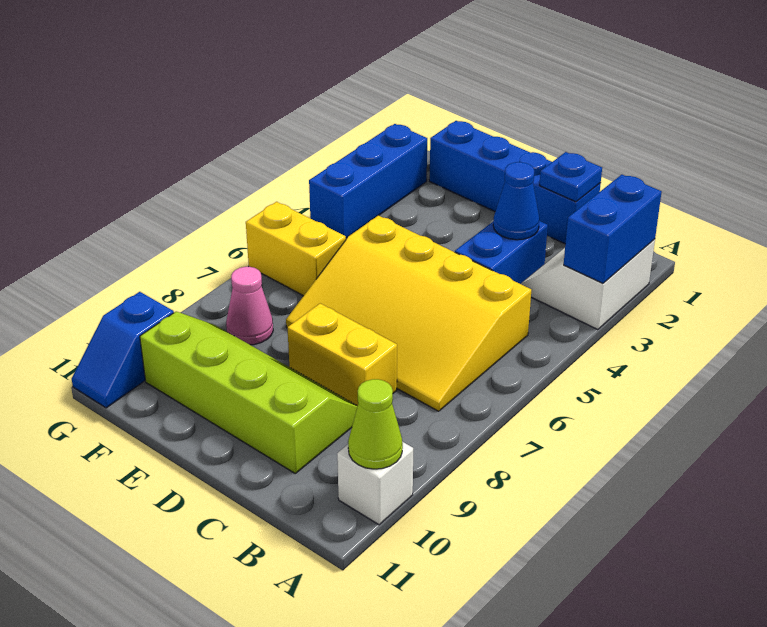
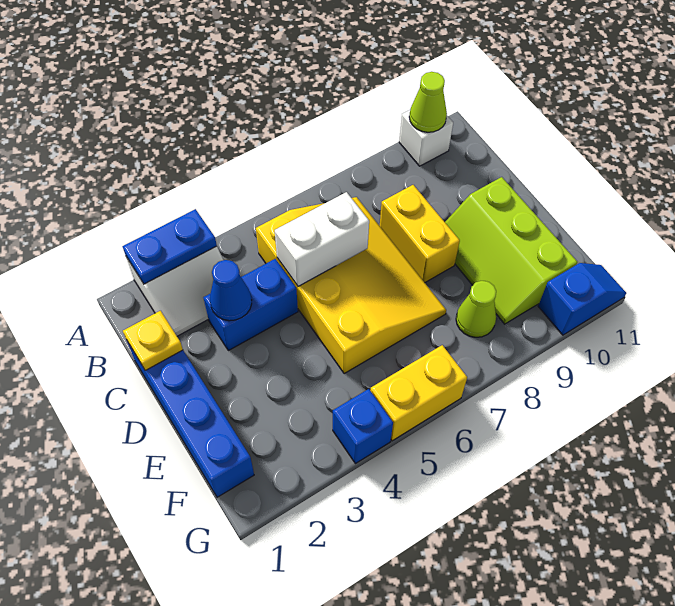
blue 1x2 brick [564,175,661,283] -> blue 1x2 plate [122,209,217,284]
blue 1x1 plate [539,152,602,202] -> yellow 1x1 plate [123,311,183,371]
none -> white 1x2 brick [275,192,369,286]
lime 2x4 slope [140,311,358,473] -> lime 2x3 slope [445,177,577,324]
yellow 1x2 brick [246,202,346,296] -> yellow 1x2 brick turned to [370,345,467,441]
pink 1x1 cone [226,267,273,345] -> lime 1x1 cone [456,281,496,337]
blue 1x3 brick [309,124,427,238] -> blue 1x1 brick [333,389,393,464]

